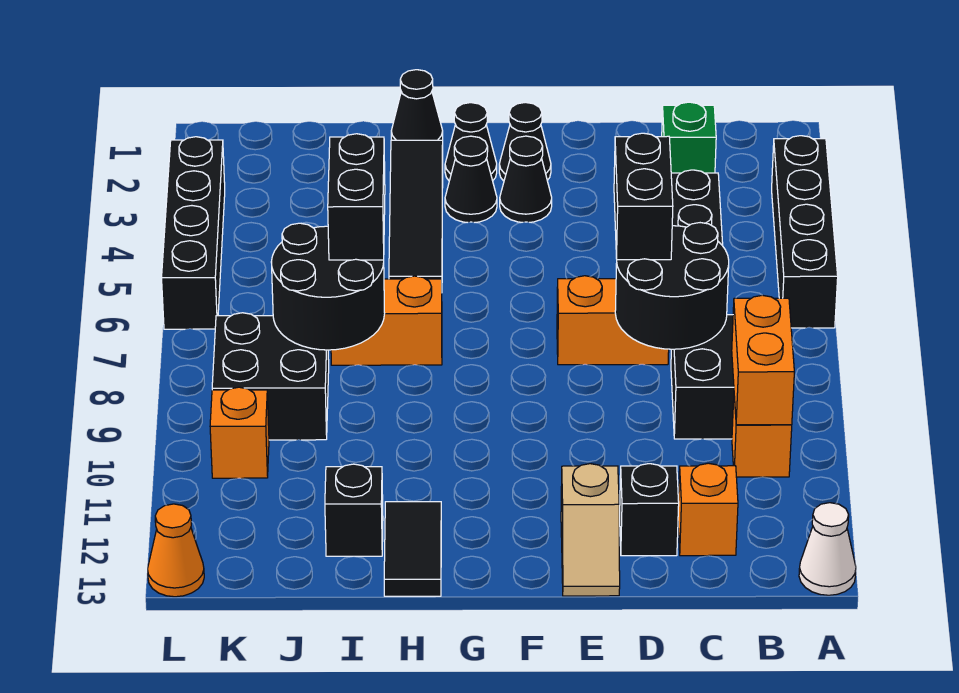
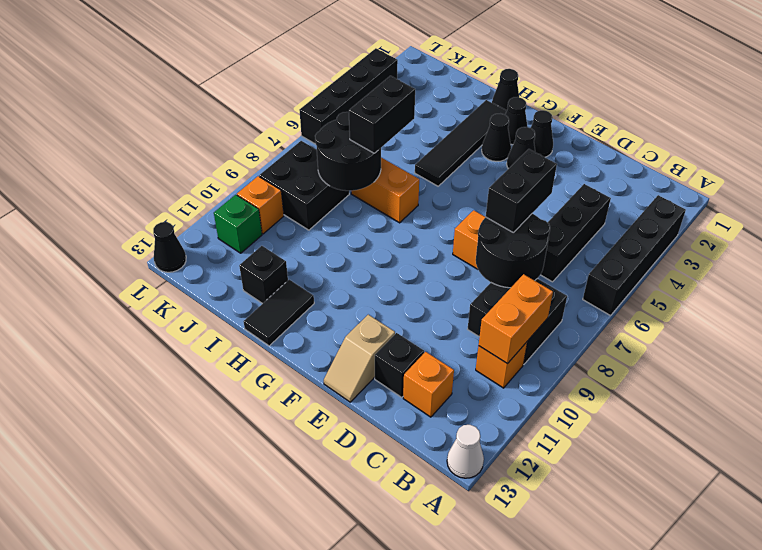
green 1x1 brick [662,102,716,173] -> green 1x1 brick moved to [214,195,262,253]
orange 1x1 cone [148,504,204,597] -> black 1x1 cone [153,222,186,272]

